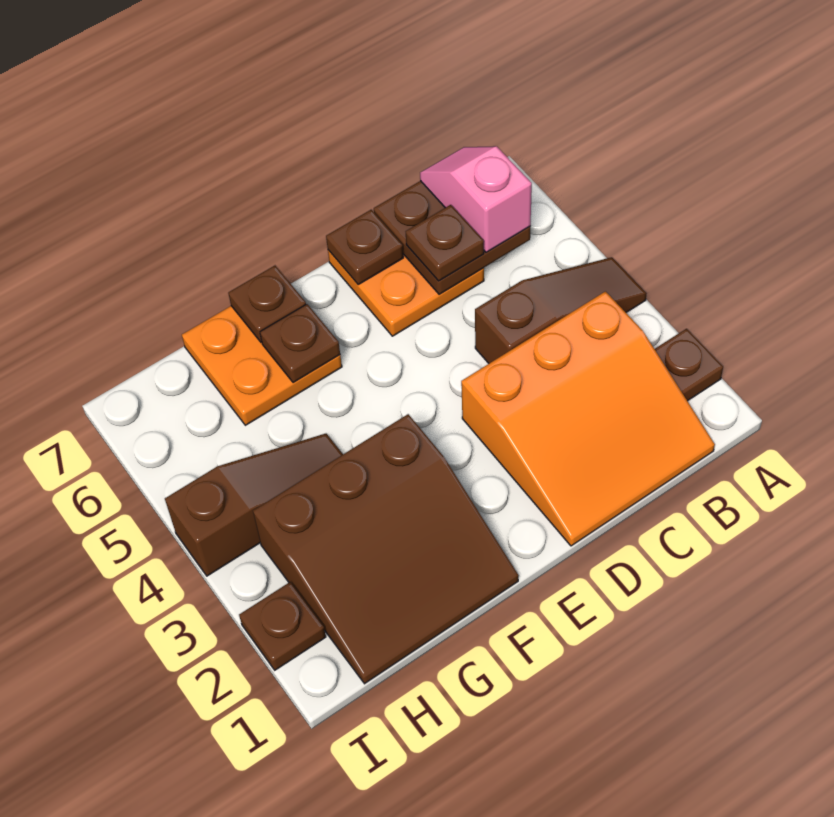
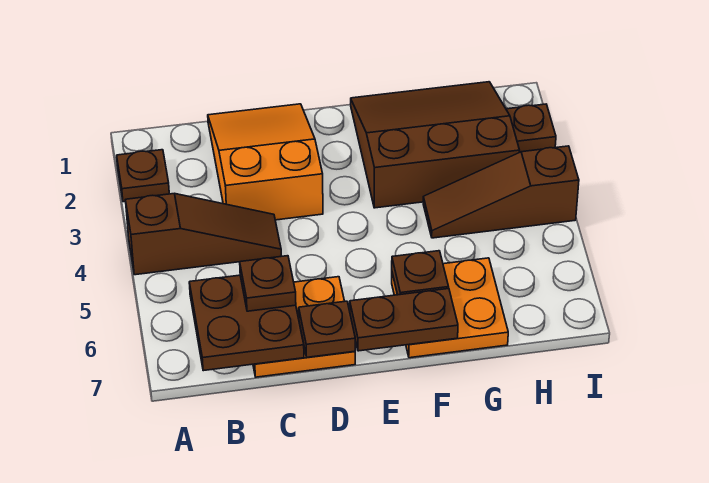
brown 1x3 slope [475,257,647,363] -> brown 1x3 slope turned to [126,193,281,275]
orange 3x3 slope [461,291,715,546] -> orange 2x3 slope [208,104,323,220]
pink 1x2 slope [420,146,532,252] -> none
brown 1x1 plate [228,266,306,342] -> brown 1x2 plate [350,288,458,351]

